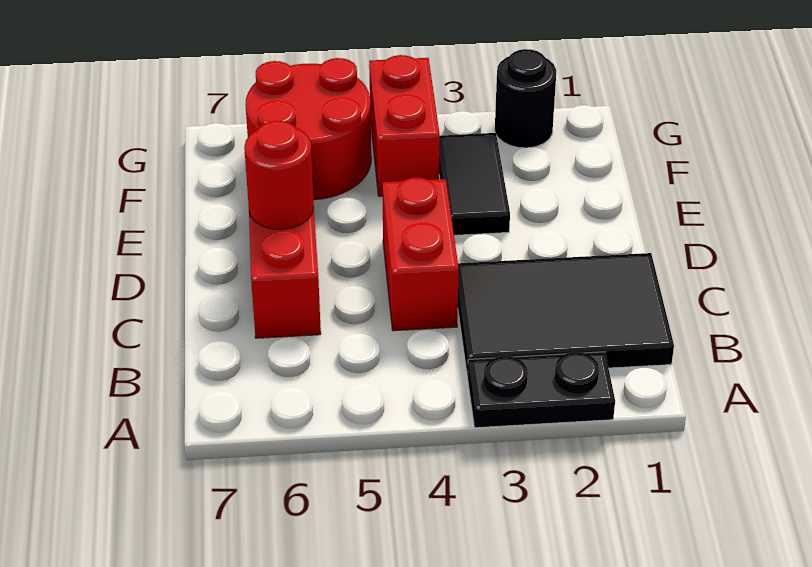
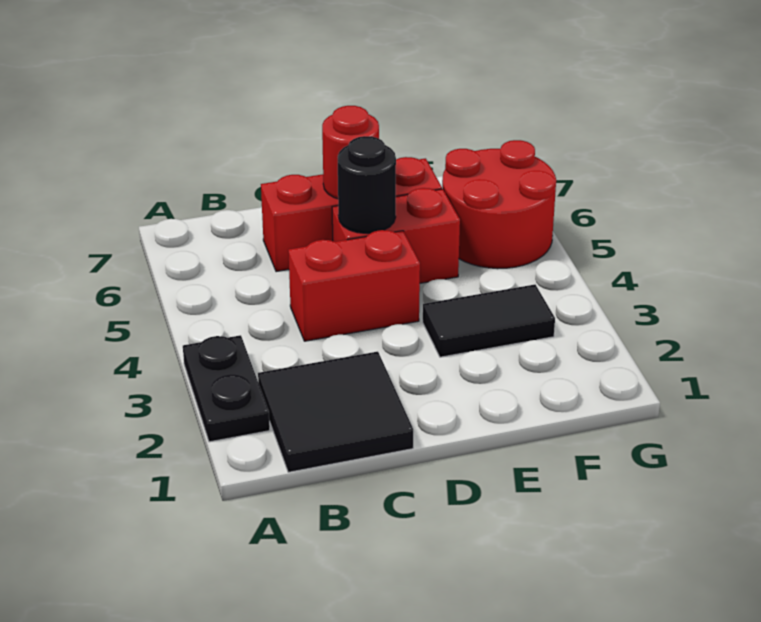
black 2x3 tile [458,253,674,376] -> black 2x2 tile [258,352,413,472]
red 1x2 brick [369,55,440,196] -> red 1x2 brick moved to [332,188,460,283]
black 1x1 round brick [495,49,556,148] -> black 1x1 round brick moved to [338,136,396,233]

